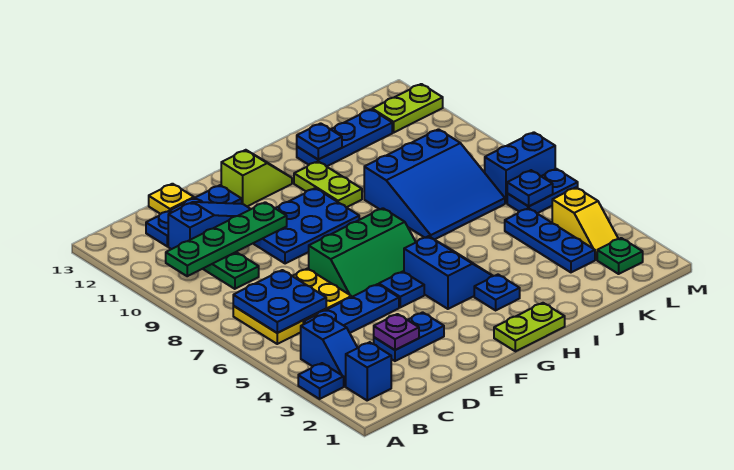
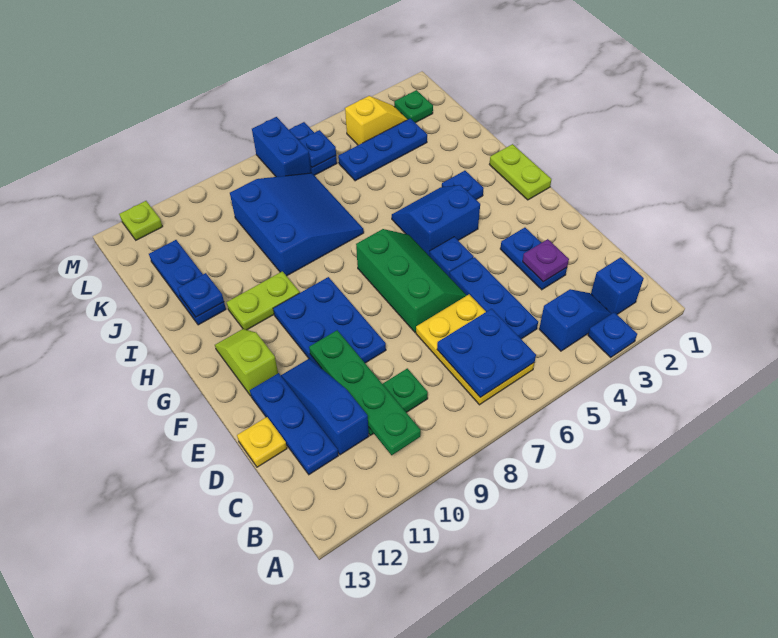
lime 1x2 plate [372,84,443,132] -> lime 1x1 plate [119,201,163,240]

